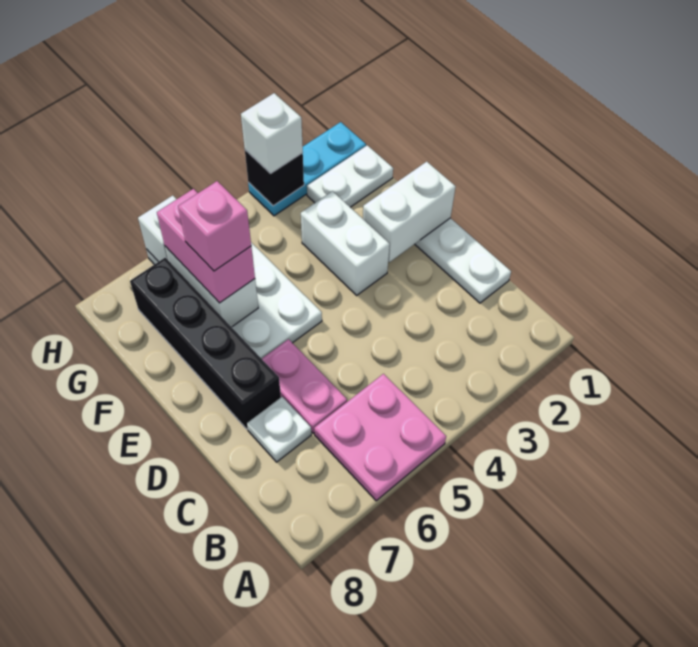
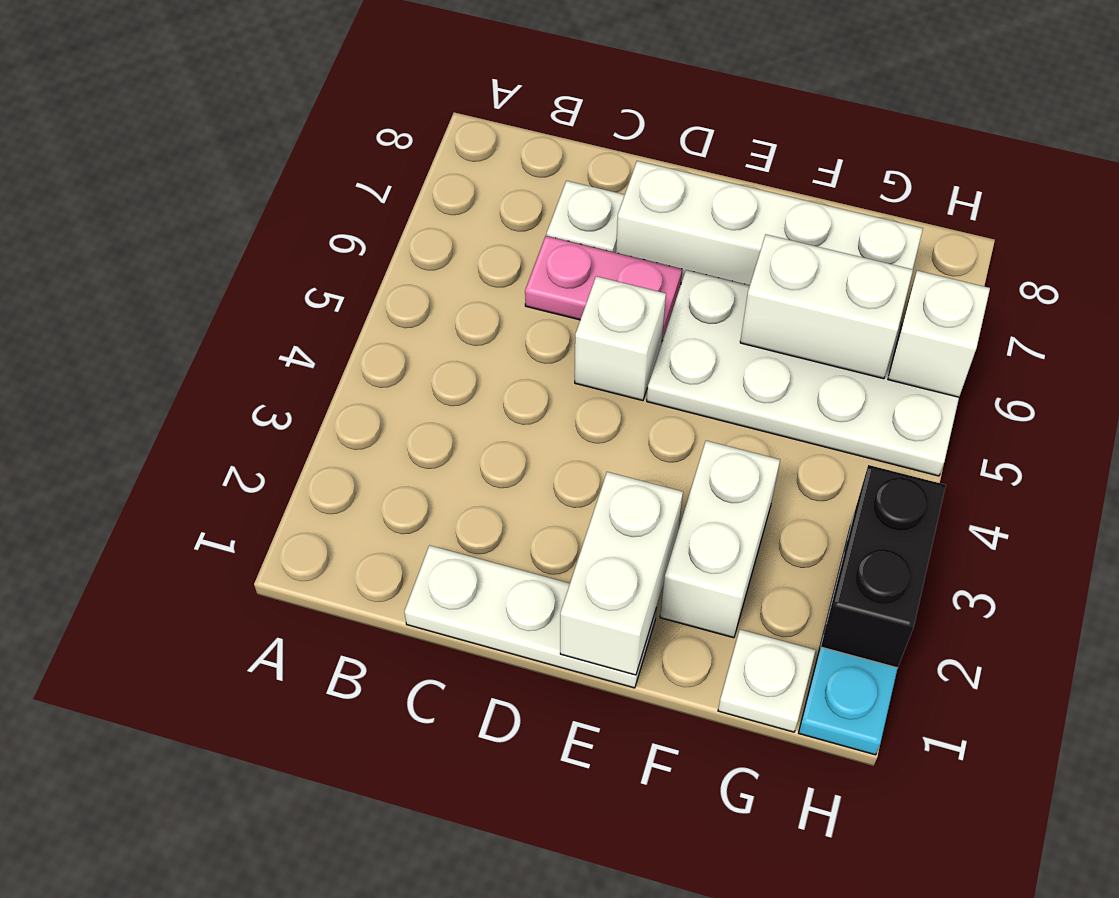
pink 2x2 plate [314,374,446,501] -> none
black 1x4 brick [130,258,281,429] -> white 1x4 brick [616,161,923,285]
white 1x2 brick [301,191,390,295] -> white 1x2 brick turned to [660,441,780,638]
pink 1x2 brick [157,189,255,303] -> none
pink 1x1 brick [178,181,251,271] -> none
white 1x2 plate [307,145,393,207] -> white 1x1 plate [718,630,816,732]
black 1x1 brick [245,150,304,206] -> black 1x2 brick [821,465,946,668]
white 1x1 brick [241,93,303,173] -> white 1x1 brick moved to [575,276,666,401]

